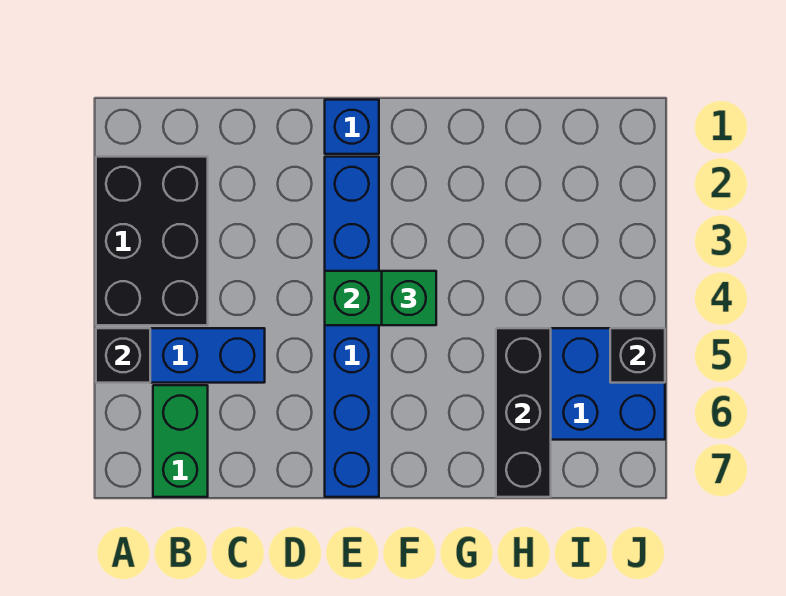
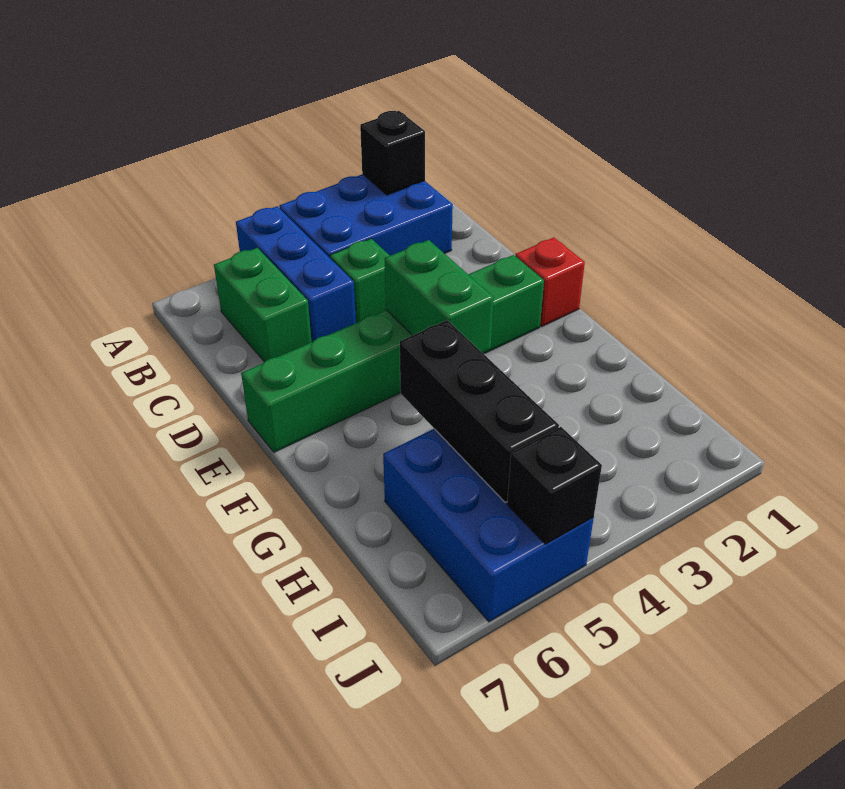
black 2x3 brick [96,157,208,325] -> blue 2x3 brick [279,174,453,258]
black 1x1 brick [96,328,150,383] -> black 1x1 brick moved to [360,111,425,195]
green 1x2 brick [153,385,208,497] -> green 1x2 brick turned to [214,248,311,362]
blue 1x1 brick [325,100,379,154] -> red 1x1 brick [515,237,585,326]
blue 1x6 brick [325,157,379,497] -> green 1x6 brick [241,255,544,452]
green 1x1 brick [382,271,436,325] -> green 1x1 brick moved to [330,239,390,323]
black 1x3 brick [496,328,551,497] -> black 1x3 brick turned to [400,320,559,502]

